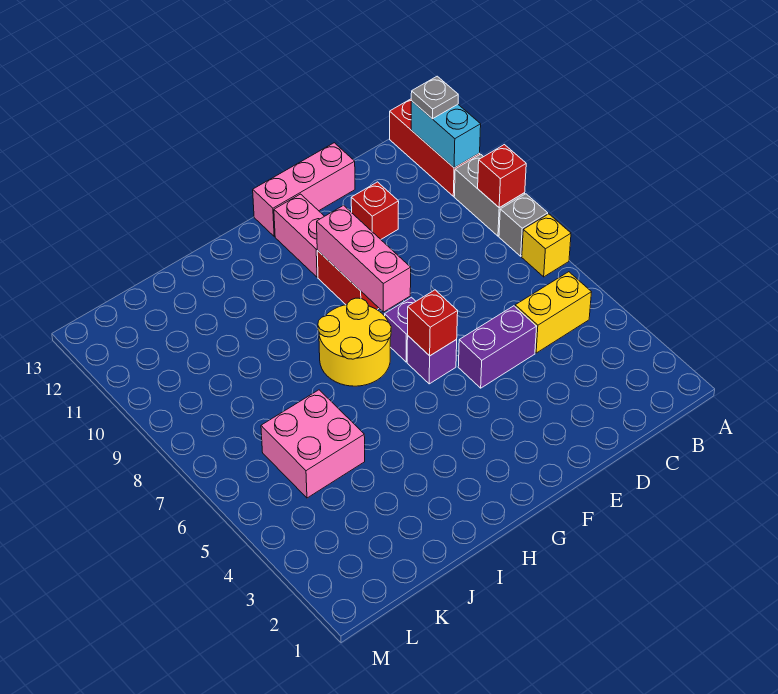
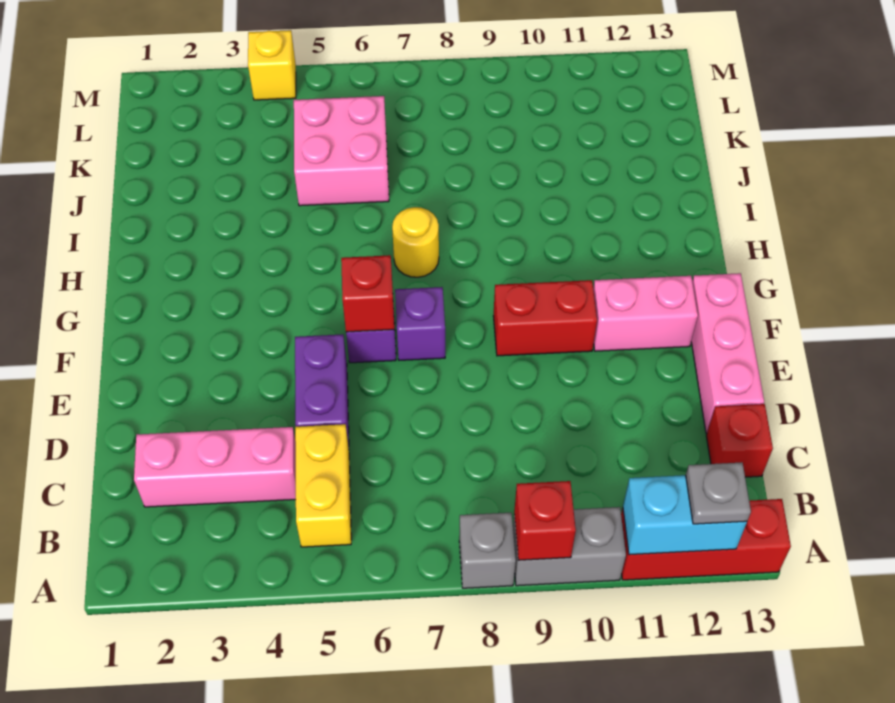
yellow 1x1 brick [522,214,571,277] -> yellow 1x1 brick moved to [248,30,296,100]
red 1x1 brick [351,182,399,239] -> red 1x1 brick moved to [706,404,773,477]
pink 1x3 brick [317,206,411,312] -> pink 1x3 brick moved to [134,427,296,507]
yellow 2x2 round brick [318,298,391,386] -> yellow 1x1 round brick [392,207,439,277]

